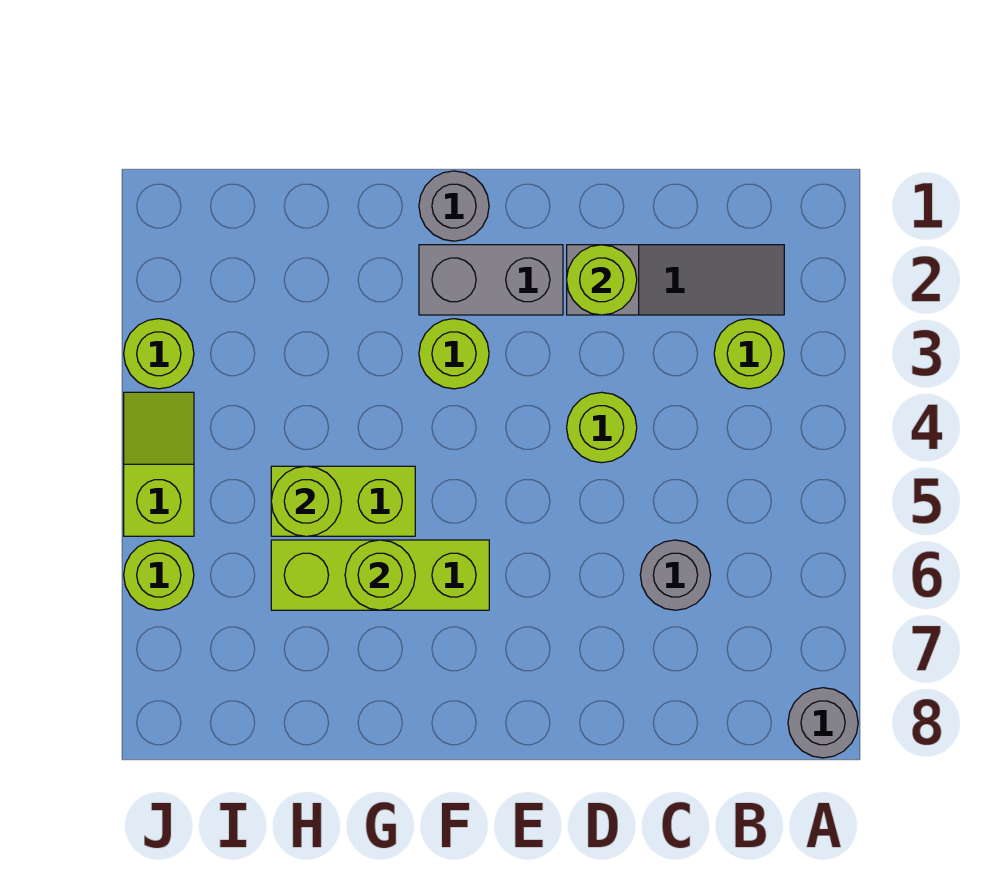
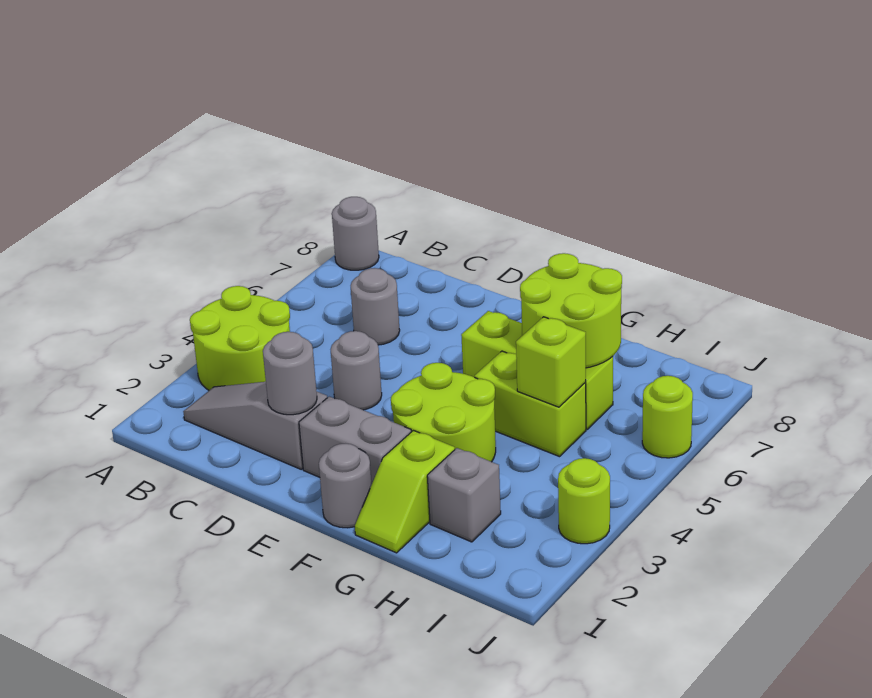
lime 1x1 round brick [714,319,784,389] -> lime 2x2 round brick [190,286,290,390]
lime 1x1 round brick [567,245,637,315] -> grey 1x1 round brick [263,332,317,415]
lime 1x1 round brick [567,392,637,463] -> grey 1x1 round brick [331,331,382,410]
lime 1x1 round brick [419,319,489,389] -> lime 2x2 round brick [391,363,496,462]
lime 1x1 round brick [345,540,415,610] -> lime 2x2 round brick [520,253,622,368]
none -> grey 1x1 brick [427,448,501,542]
lime 1x1 round brick [271,466,342,536] -> lime 1x1 brick [516,317,586,407]
lime 1x2 slope [124,392,194,536] -> lime 1x2 slope moved to [355,430,455,553]

